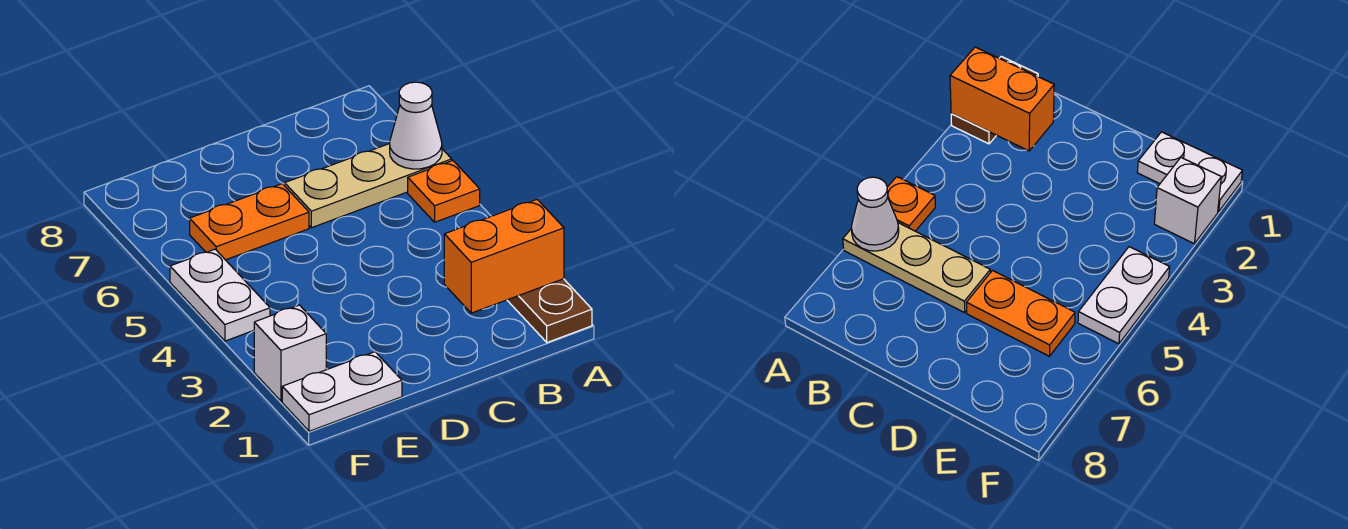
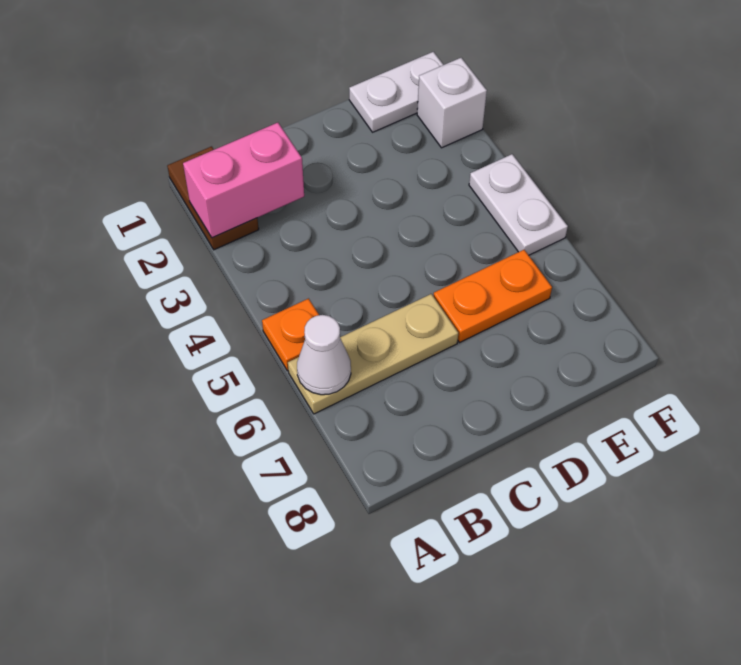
orange 1x2 brick [444,199,564,313] -> pink 1x2 brick [183,123,304,238]

